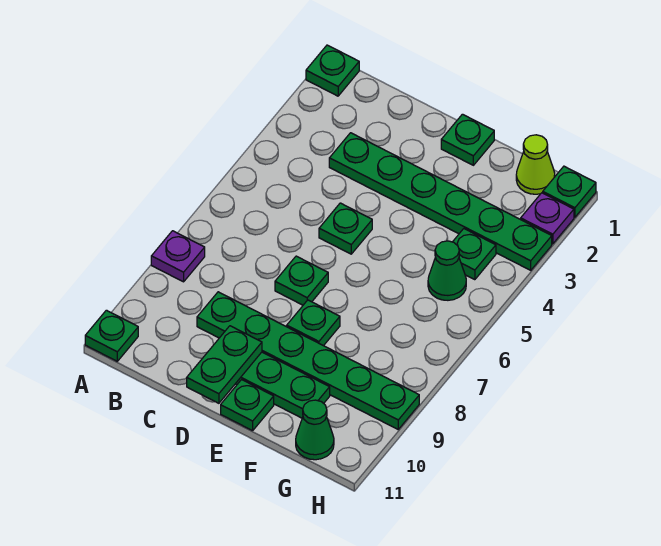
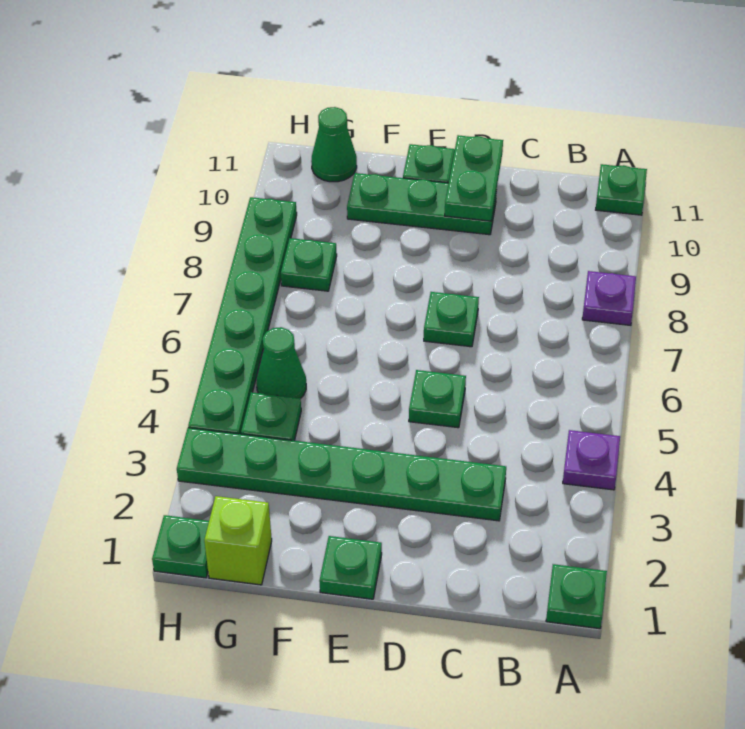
green 1x6 plate [197,292,419,429] -> green 1x6 plate turned to [188,197,297,434]
green 1x1 plate [287,300,340,346] -> green 1x1 plate moved to [281,238,337,291]
lime 1x1 cone [516,135,555,194] -> lime 1x1 brick [204,496,272,585]
purple 1x1 plate [521,193,574,244] -> purple 1x1 plate moved to [563,430,620,490]

